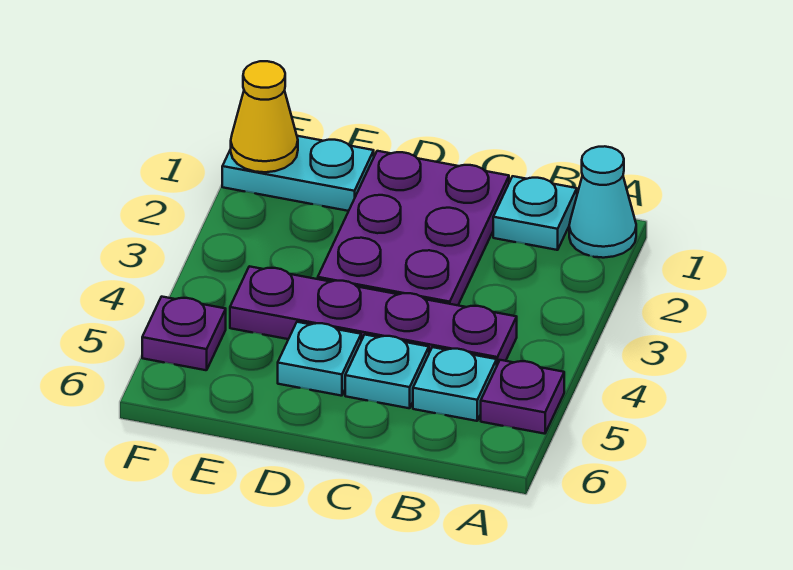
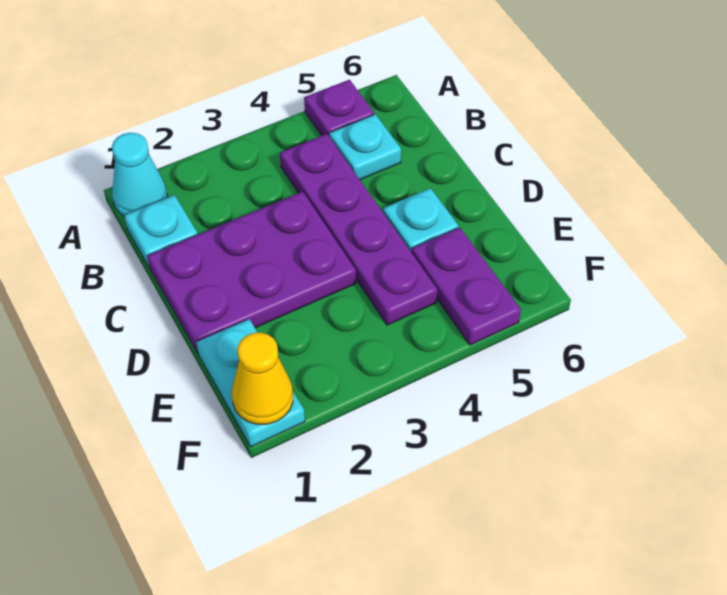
cyan 1x1 plate [345,335,429,408] -> none
purple 1x1 plate [142,297,226,370] -> purple 1x2 plate [411,227,521,345]

